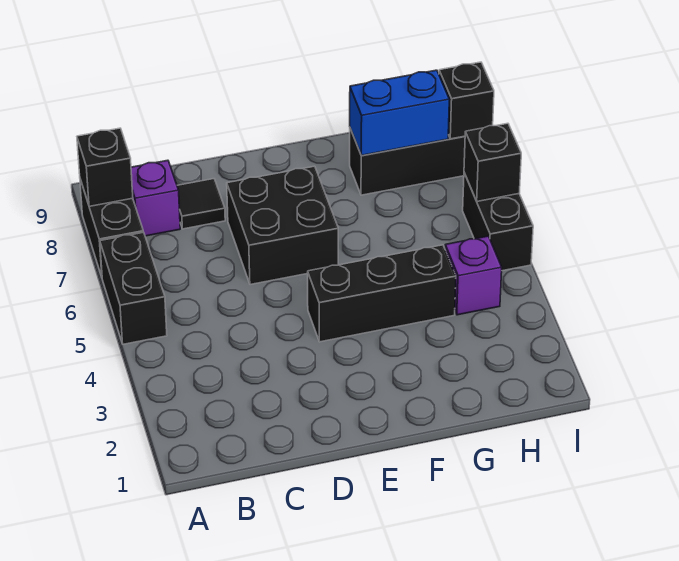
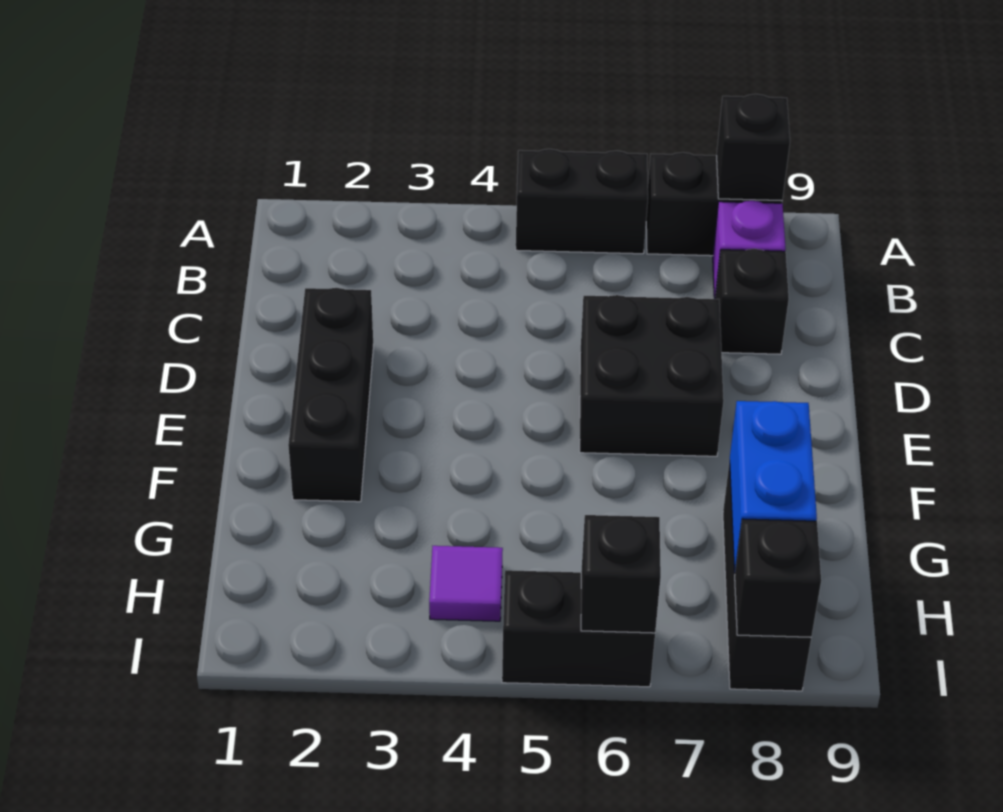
black 1x1 tile [177,179,225,229] -> black 1x1 brick [715,249,789,354]
black 1x3 brick [308,245,456,342] -> black 1x3 brick moved to [288,288,373,502]
purple 1x1 brick [445,236,502,315] -> purple 1x1 tile [429,546,503,621]

